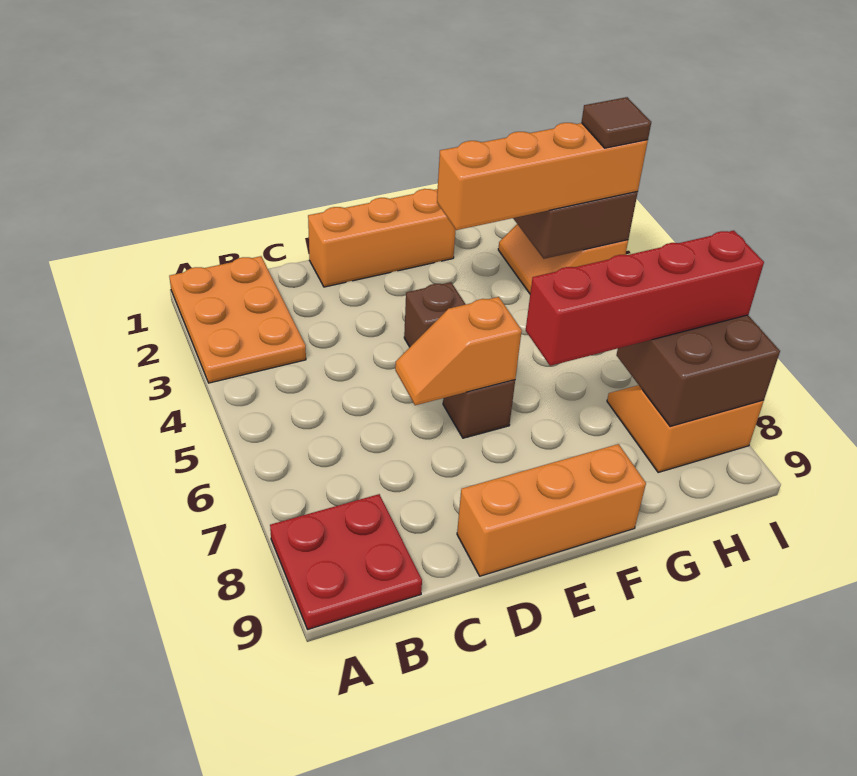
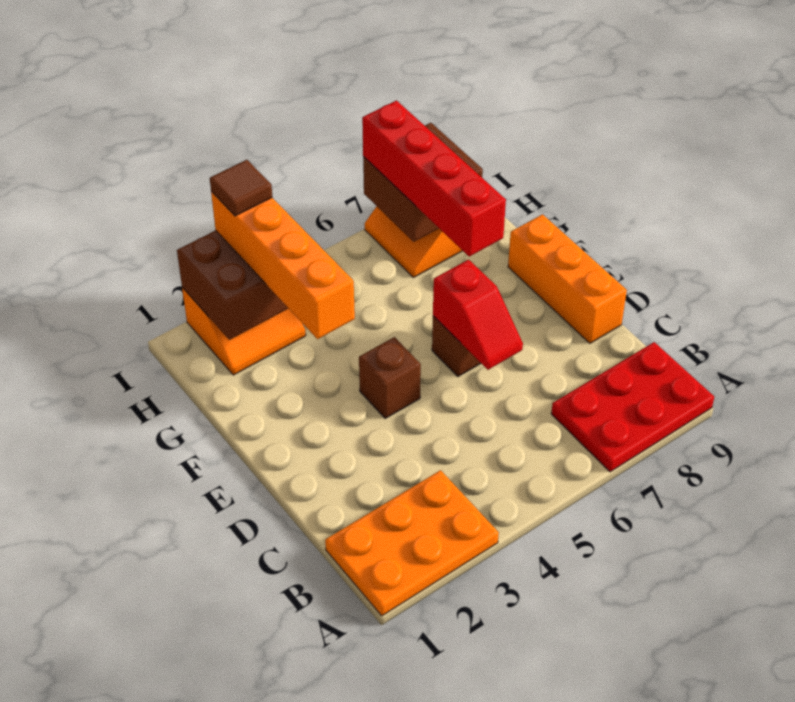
red 2x2 plate [270,494,422,629] -> red 2x3 plate [551,342,714,472]
orange 1x3 brick [308,189,456,287] -> none
orange 1x2 slope [395,297,522,405] -> red 1x2 slope [433,260,523,370]

